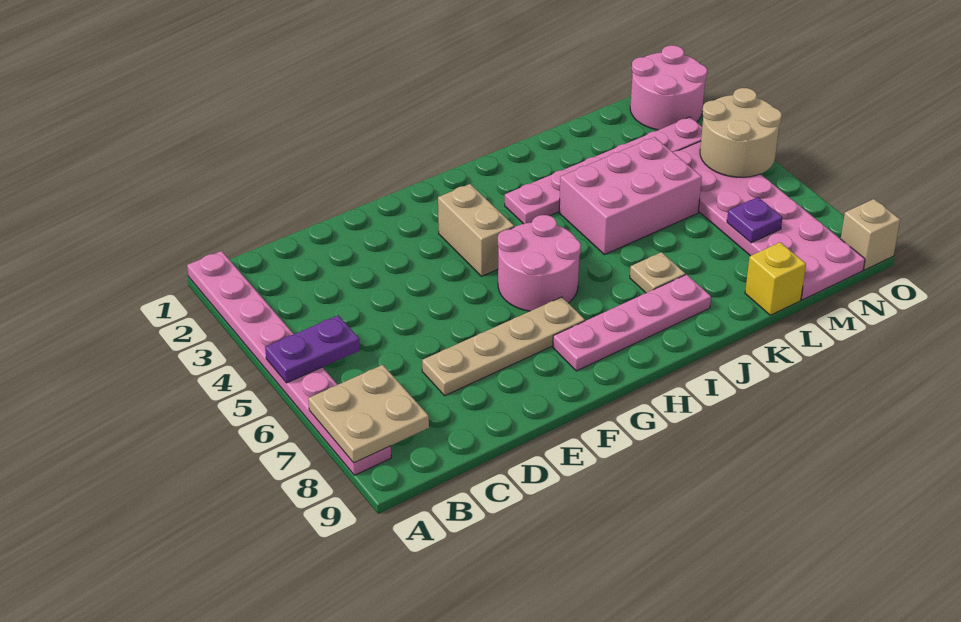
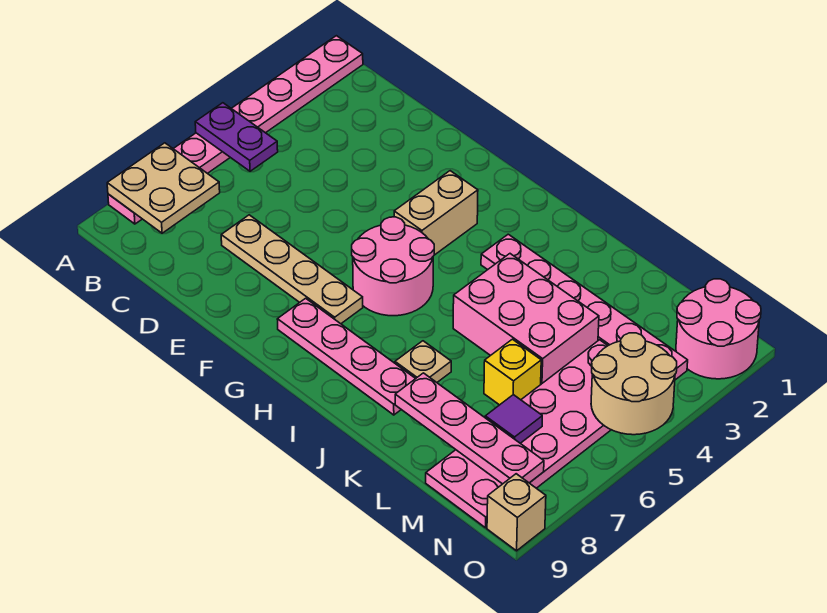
none -> pink 1x4 plate [395,373,544,484]
yellow 1x1 brick [745,242,806,315] -> yellow 1x1 brick moved to [484,339,541,405]
purple 1x1 plate [727,197,782,243] -> purple 1x1 tile [485,395,542,443]

